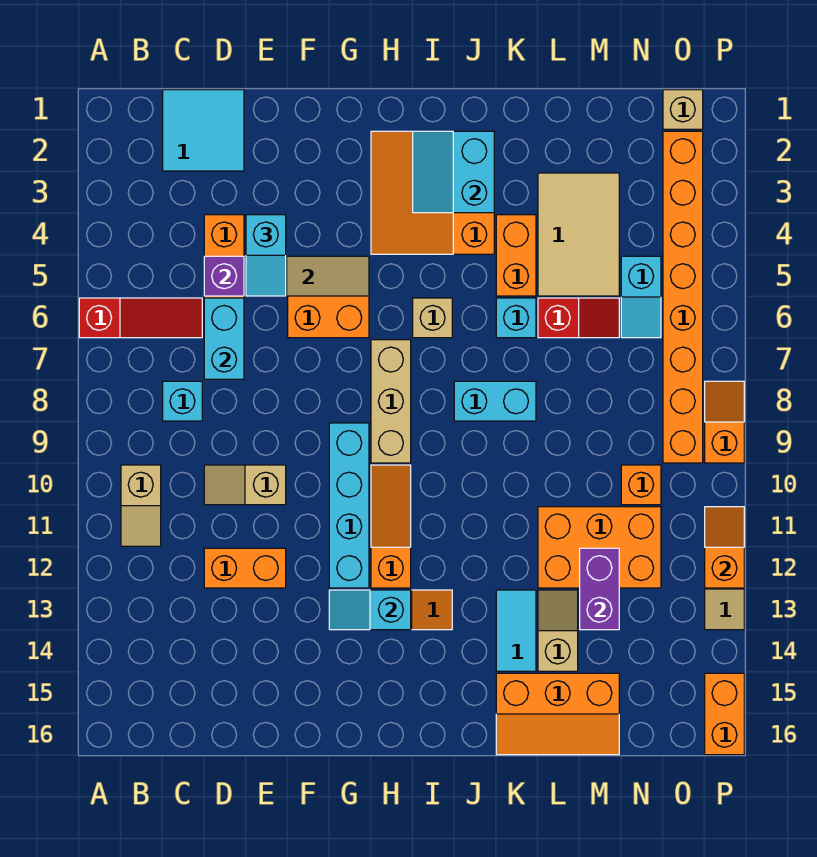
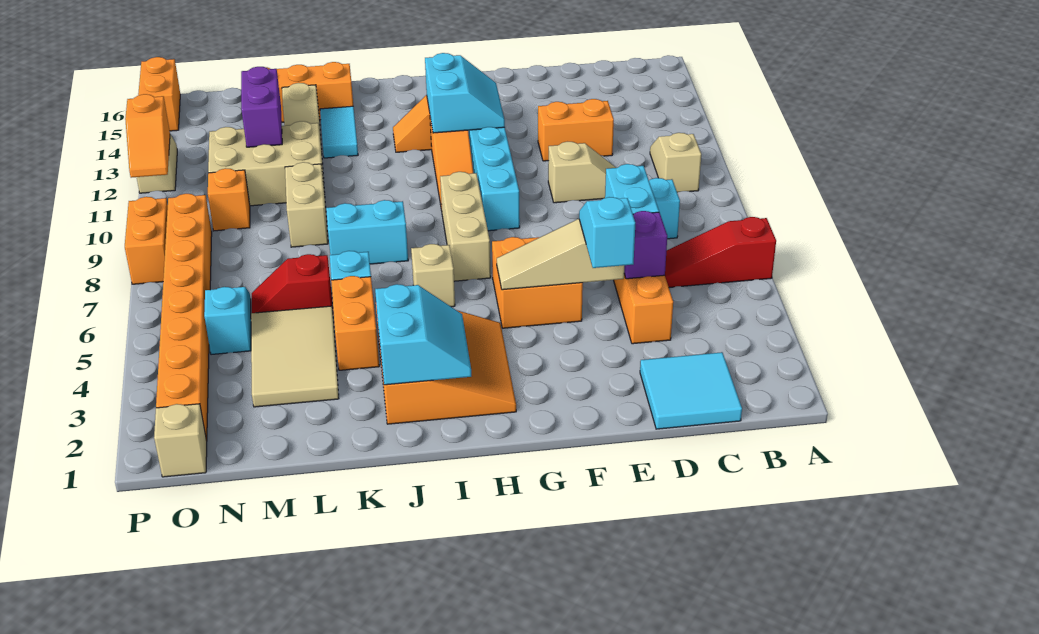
cyan 1x2 slope [329,590,411,630] -> cyan 2x2 slope [425,53,505,133]
none -> tan 1x2 brick [285,162,328,247]
orange 2x3 brick [538,507,661,588] -> tan 2x3 brick [208,121,325,206]
orange 1x2 slope [705,381,744,463] -> orange 1x2 brick [125,197,168,284]

